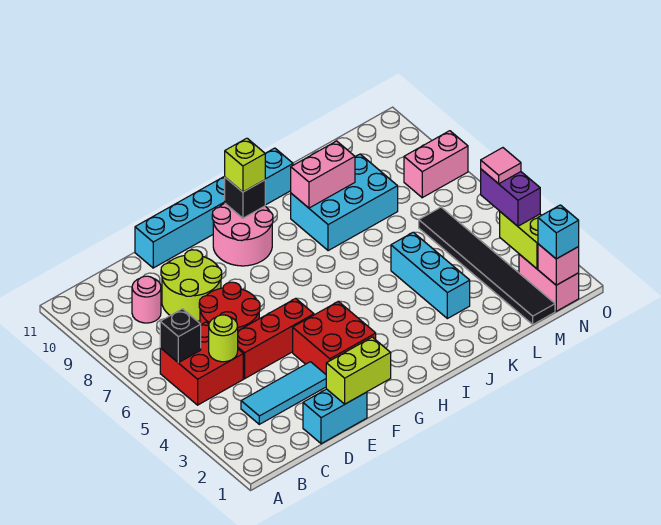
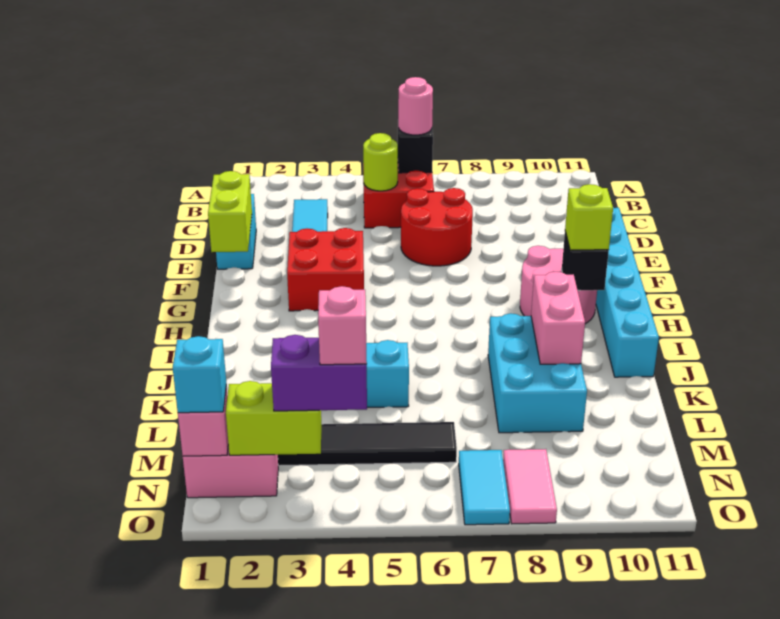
pink 1x1 round brick [132,276,161,323] -> pink 1x1 round brick moved to [398,77,433,135]
red 1x3 brick [238,298,314,379] -> none
lime 2x2 round brick [161,250,222,321] -> none
pink 1x1 tile [481,148,521,184] -> pink 1x1 brick [318,286,367,365]
none -> cyan 1x2 tile [459,450,510,525]
pink 1x2 brick [404,131,468,198] -> pink 1x2 tile [503,449,557,524]

